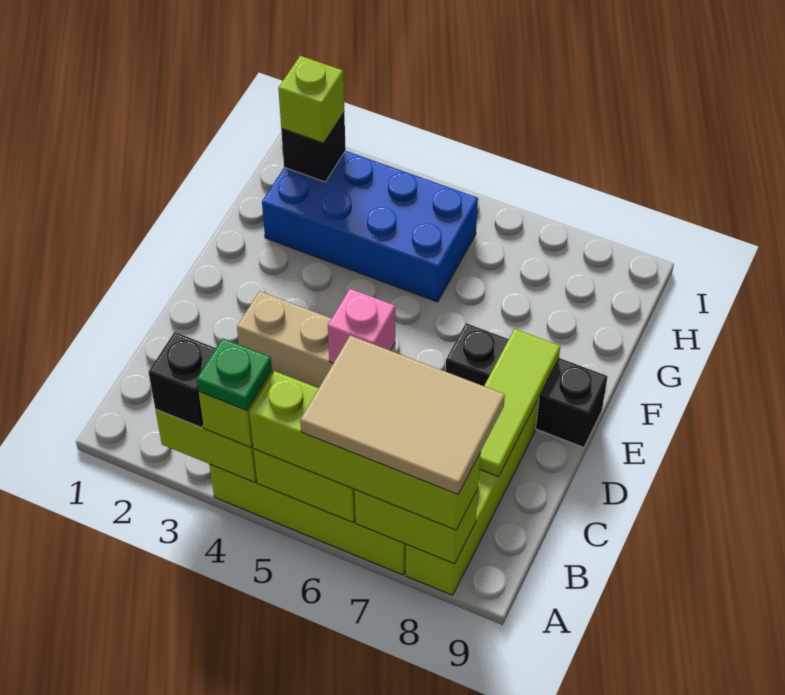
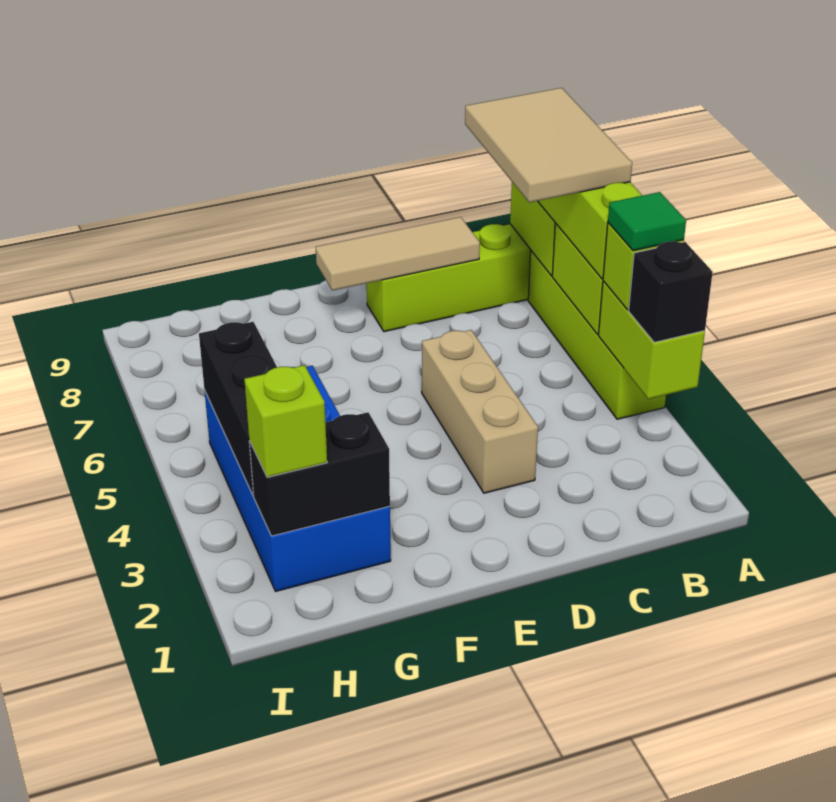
green 1x1 plate [197,338,272,411] -> green 1x1 tile [608,192,686,251]
lime 1x3 tile [480,329,560,477] -> tan 1x3 tile [316,217,480,290]
pink 1x1 brick [328,289,395,363] -> none
black 1x3 brick [445,323,608,447] -> black 1x3 brick moved to [199,322,277,496]
black 1x1 brick [281,113,346,182] -> black 1x2 brick [249,412,390,536]

